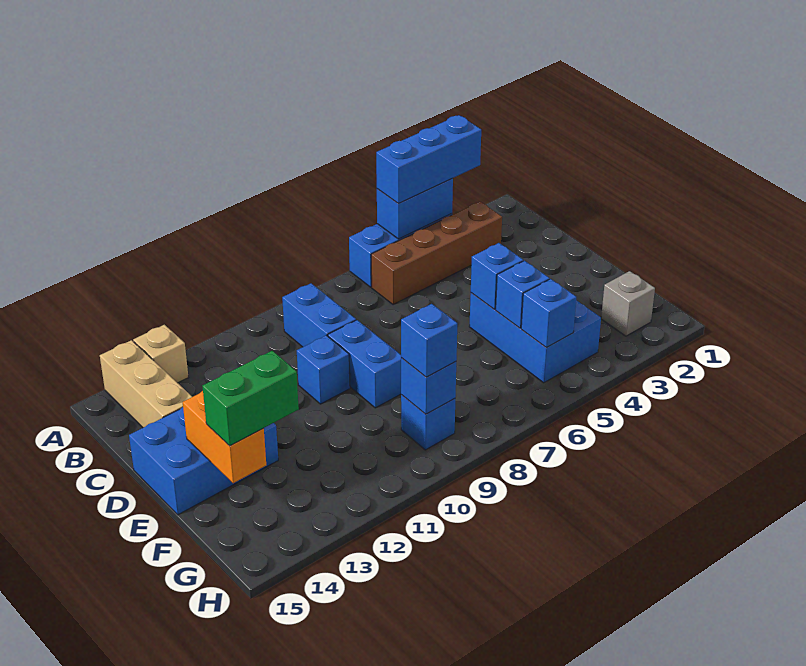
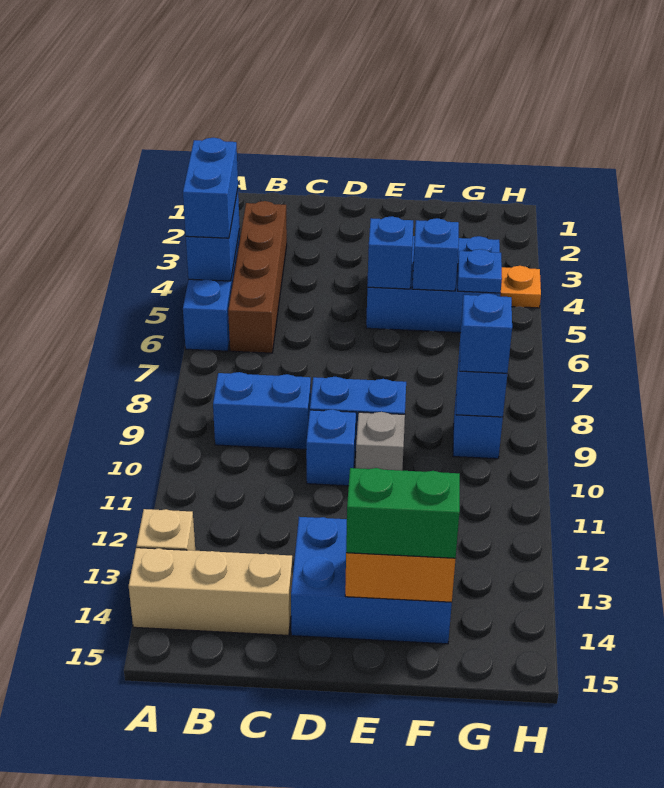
blue 1x3 brick [376,115,481,204] -> blue 1x2 brick [183,138,238,238]
blue 2x3 brick [129,407,278,515] -> blue 2x3 brick turned to [291,517,452,644]
green 1x2 brick [203,351,299,446] -> green 1x2 brick turned to [346,468,460,558]
grey 1x1 brick [601,271,655,336] -> grey 1x1 brick moved to [356,412,405,471]
blue 1x1 brick [521,279,576,348] -> blue 1x1 plate [458,249,502,293]
none -> orange 1x1 plate [500,266,541,308]

